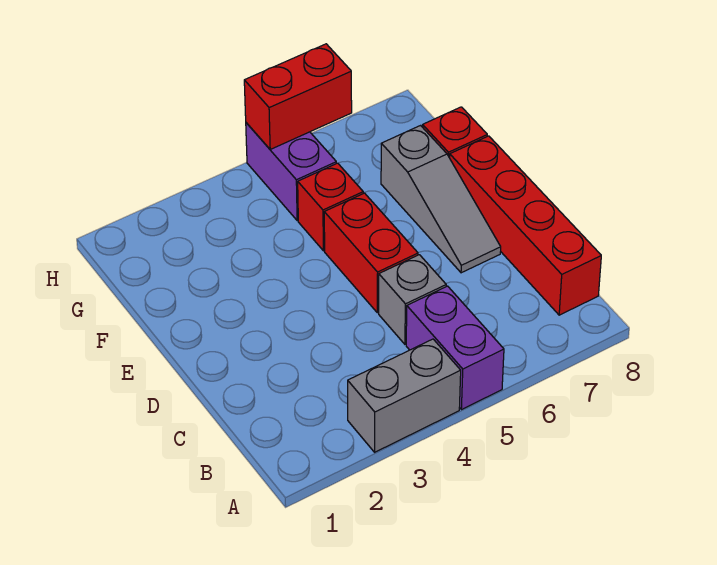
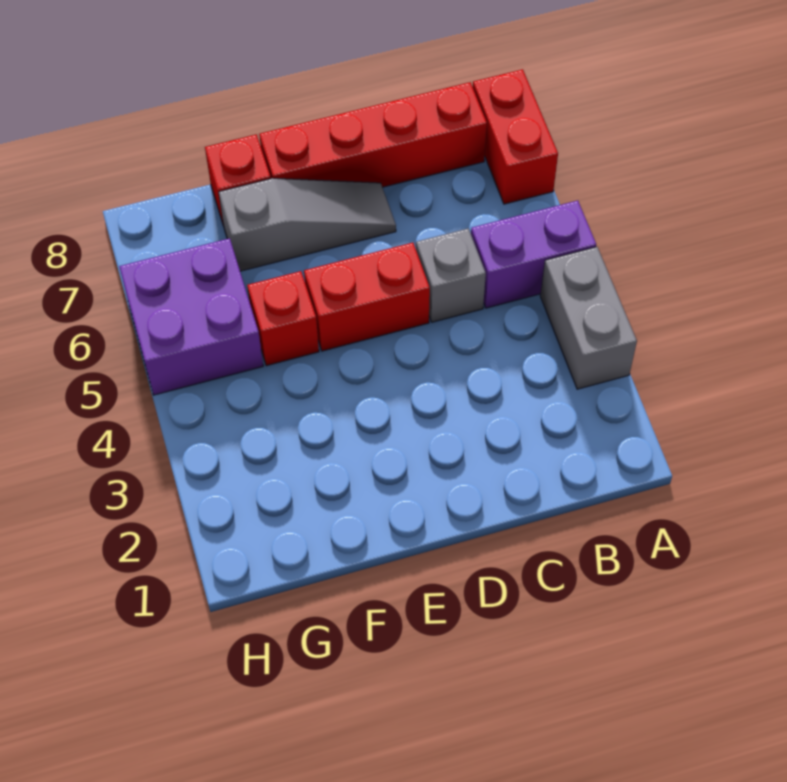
purple 1x2 brick [246,123,336,221] -> purple 2x2 brick [119,238,263,395]
red 1x2 brick [244,44,352,149] -> red 1x2 brick moved to [473,69,558,204]

